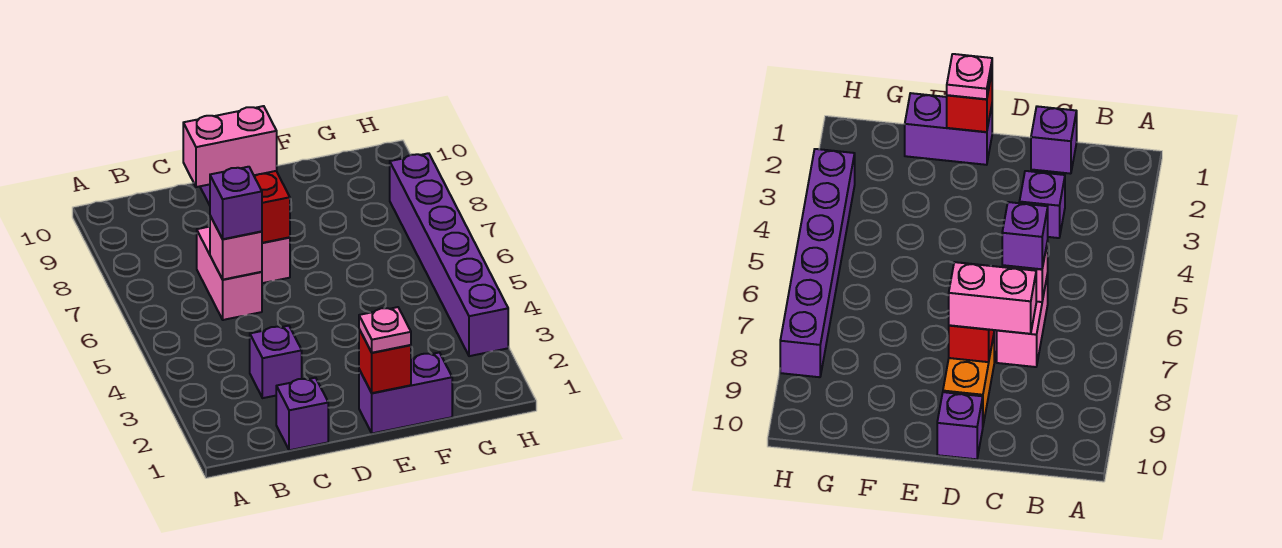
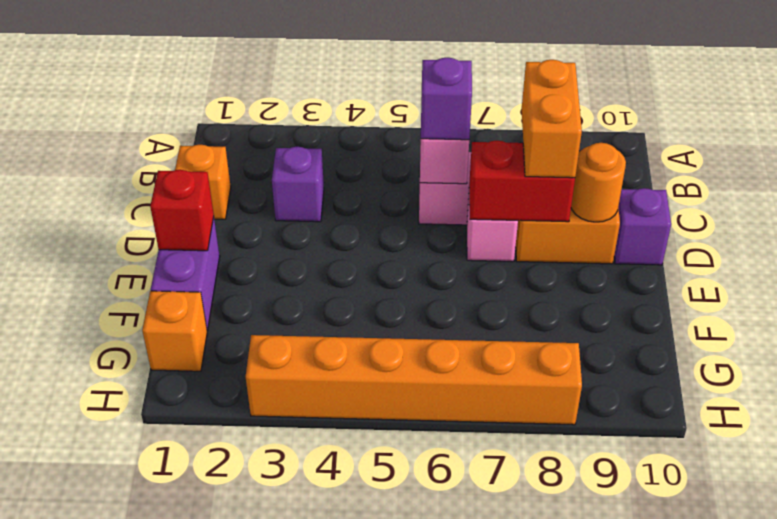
purple 1x1 brick [276,378,328,450] -> orange 1x1 brick [175,145,231,219]
pink 1x2 brick [183,106,277,187] -> orange 1x2 brick [522,60,582,178]
none -> orange 1x1 round brick [571,143,626,222]
pink 1x1 plate [359,307,411,353] -> none
none -> orange 1x1 brick [142,291,207,371]
purple 1x6 brick [390,153,508,356] -> orange 1x6 brick [246,335,582,425]

